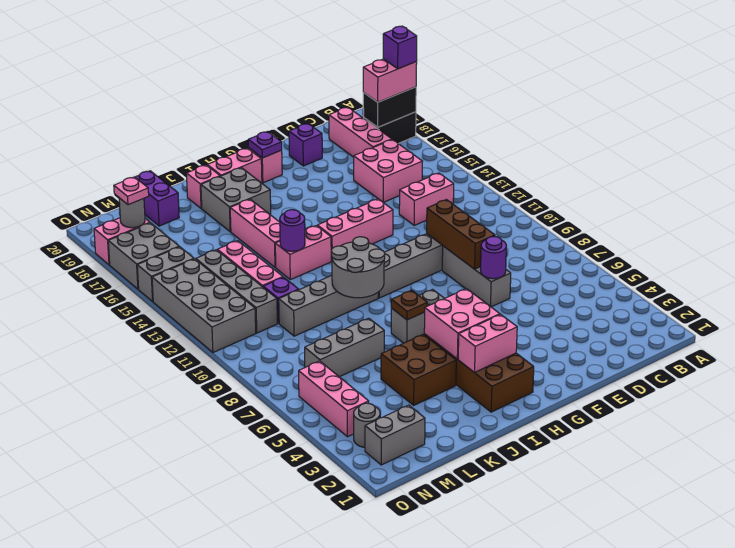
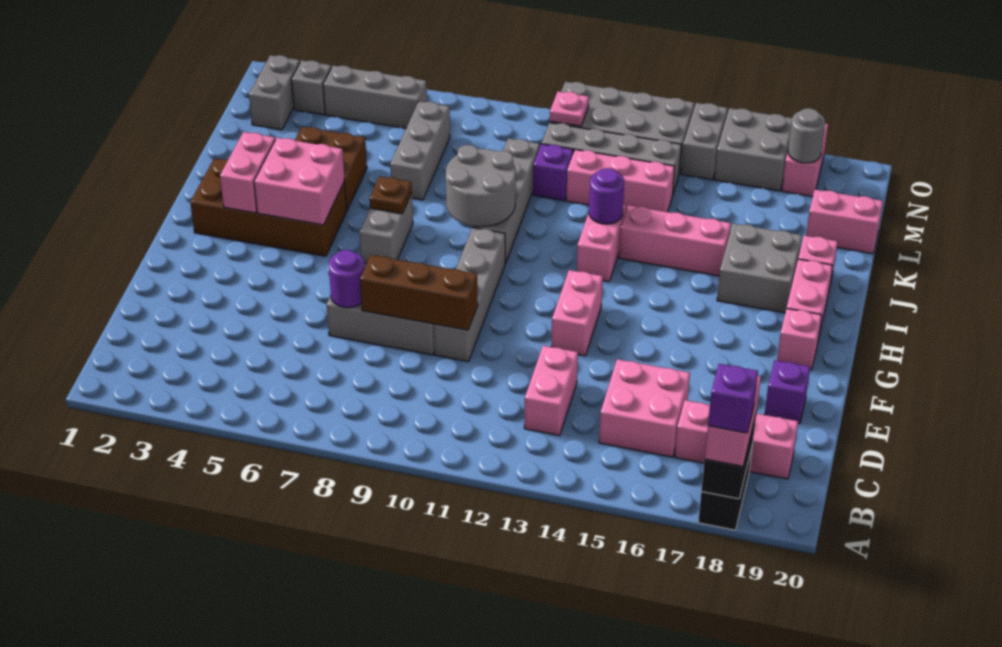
pink 1x3 brick [317,199,393,261] -> pink 1x2 brick [551,270,603,356]
purple 1x1 plate [248,132,282,158] -> none
purple 1x2 brick [135,171,179,226] -> pink 1x2 brick [806,190,883,254]
grey 1x1 round brick [354,403,380,447] -> grey 1x1 brick [291,60,331,115]
pink 1x3 brick [299,361,369,437] -> grey 1x3 brick [323,65,427,129]
pink 1x1 plate [114,177,149,205] -> pink 1x1 plate moved to [550,91,589,126]

